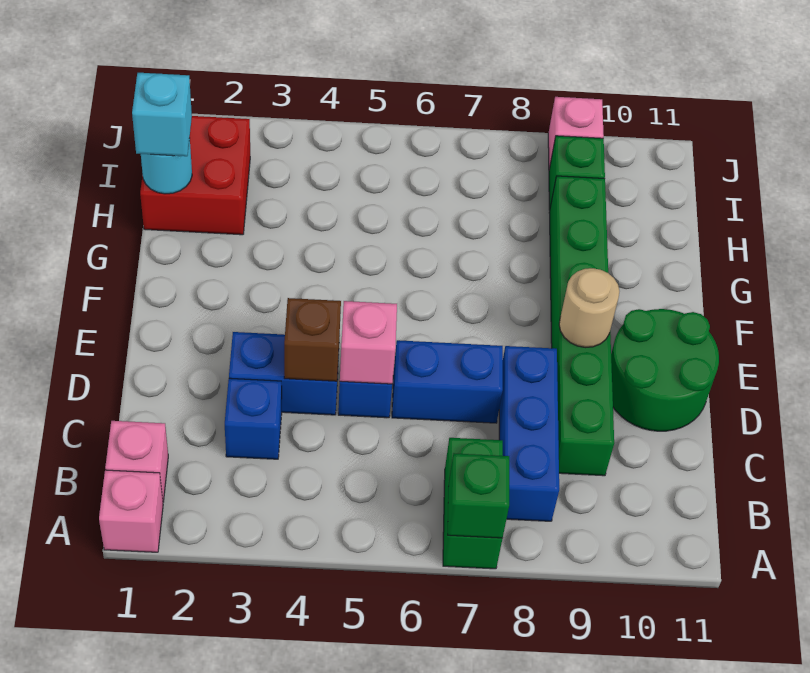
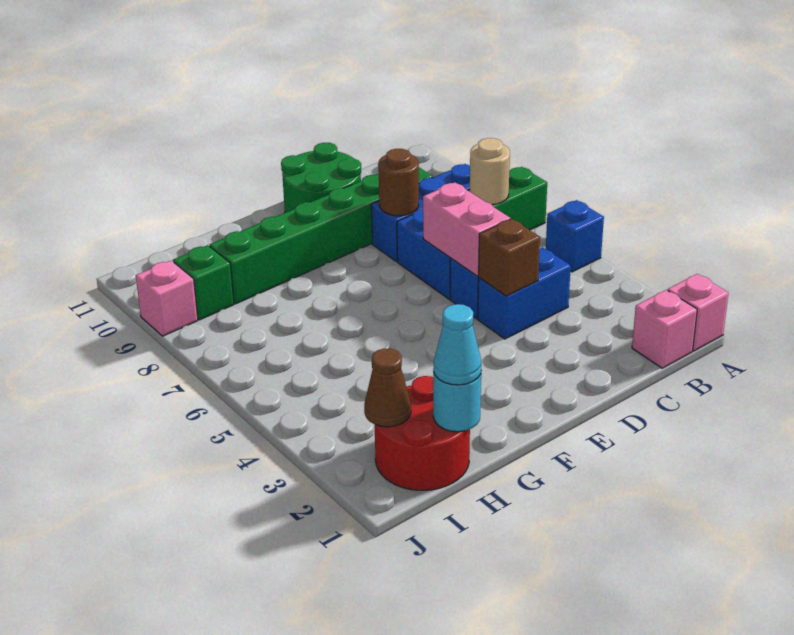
green 1x1 brick [448,453,509,538] -> none
blue 1x1 brick [225,378,282,459] -> blue 1x1 brick moved to [546,200,604,272]
blue 1x2 brick [229,332,339,415] -> blue 1x2 brick turned to [478,247,571,339]
pink 1x1 brick [340,301,397,384] -> pink 1x2 brick [423,182,510,276]
none -> brown 1x1 round brick [378,149,419,216]
tan 1x1 round brick [559,268,620,347] -> tan 1x1 round brick moved to [470,138,510,205]
red 2x2 brick [140,116,250,235] -> red 2x2 round brick [375,376,470,490]
cyan 1x1 brick [132,73,192,156] -> cyan 1x1 cone [433,304,481,385]
none -> brown 1x1 cone [364,348,411,427]

